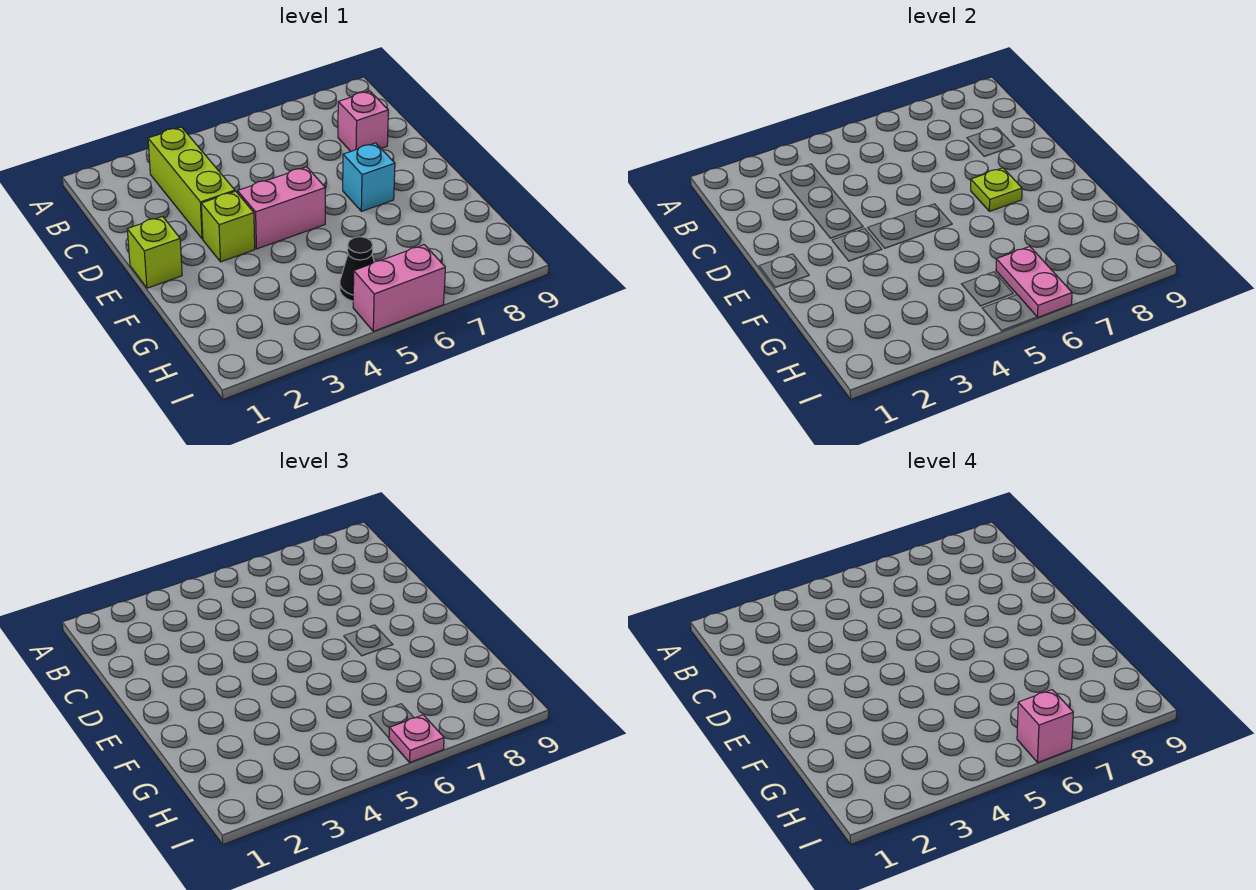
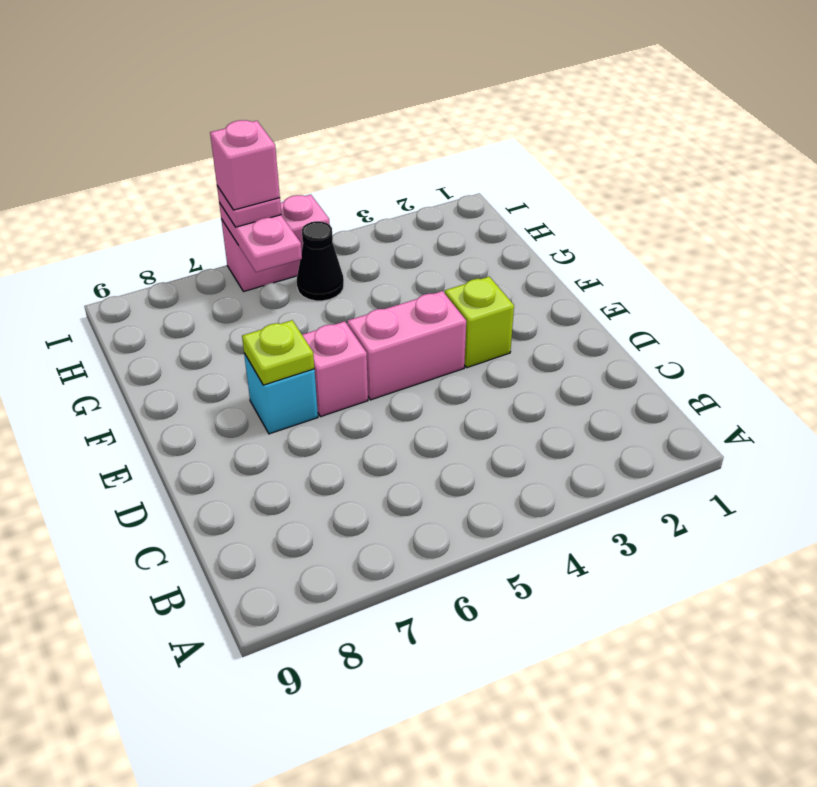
lime 1x3 brick [148,127,235,239] -> none
pink 1x1 brick [338,91,388,151] -> pink 1x1 brick moved to [302,321,368,417]
lime 1x1 brick [127,216,182,288] -> none

